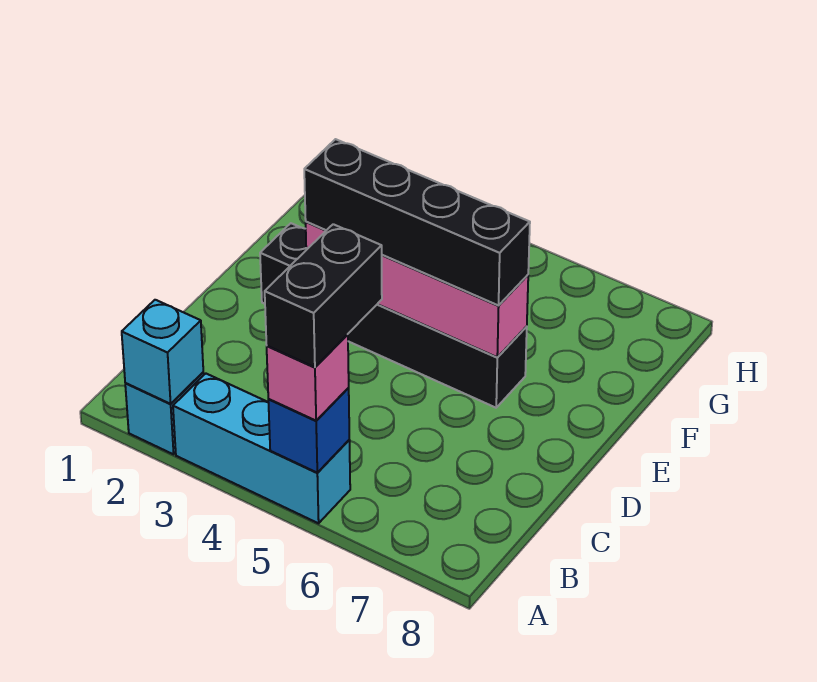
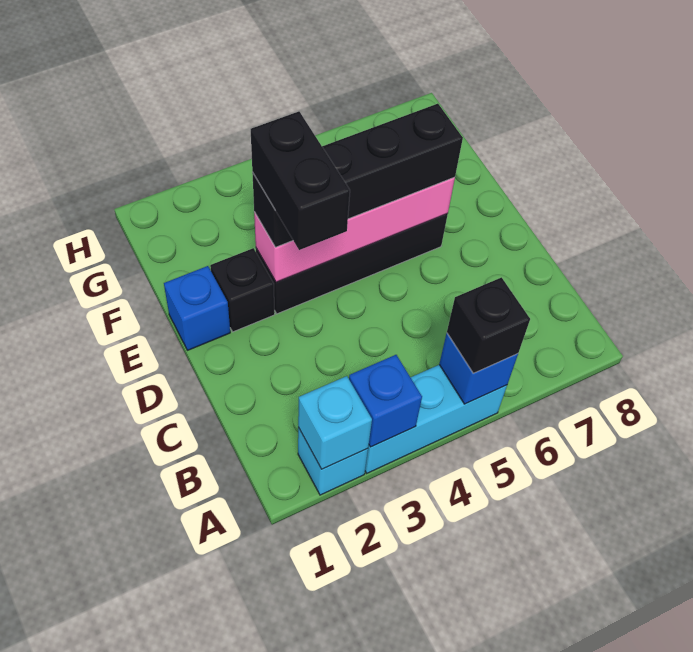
none -> blue 1x1 brick [349,355,422,447]
pink 1x1 brick [267,334,349,421] -> black 1x1 brick [447,277,530,373]
black 1x2 brick [265,224,382,367] -> black 1x2 brick moved to [251,111,350,250]
none -> blue 1x1 brick [164,266,230,350]

